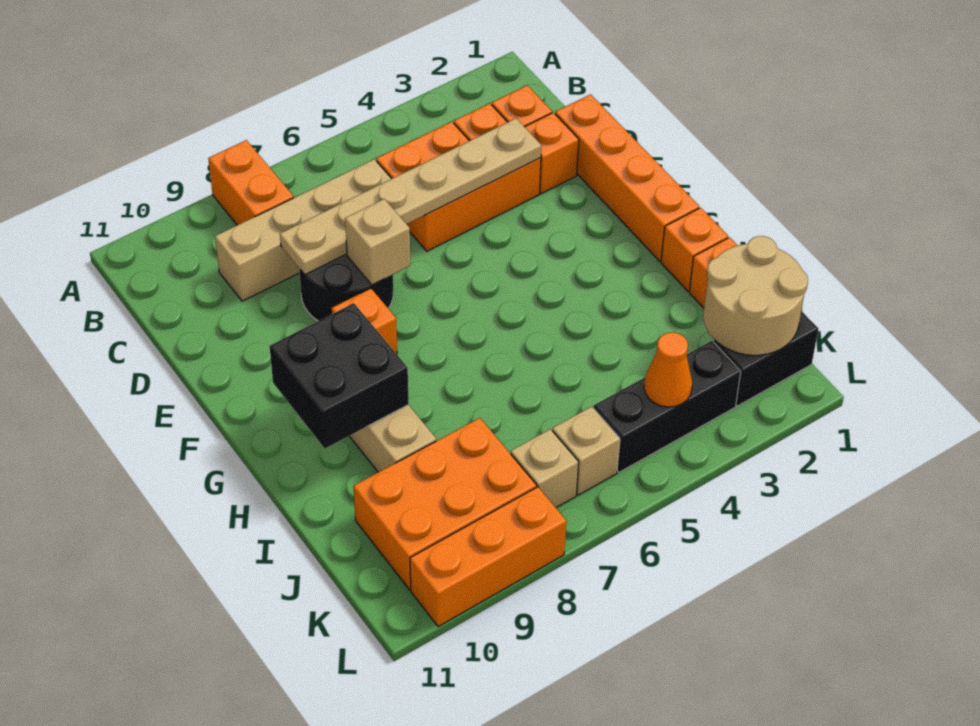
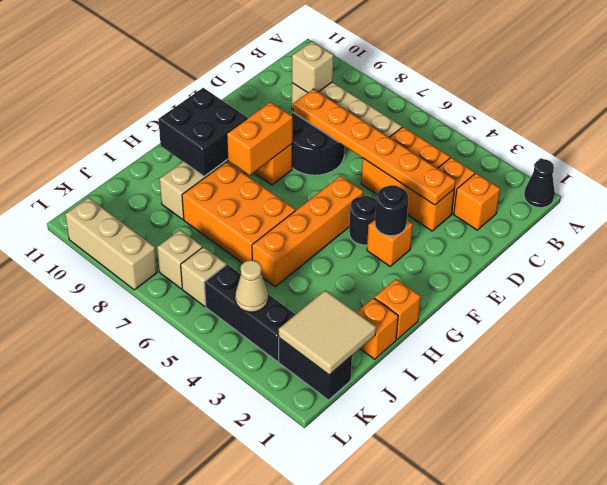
none -> black 1x1 cone [524,159,555,208]
orange 1x2 brick [208,140,294,225] -> orange 1x2 brick moved to [227,102,293,176]
orange 1x4 brick [555,94,699,261] -> orange 1x4 brick moved to [252,176,363,287]
orange 1x1 brick [525,113,579,194] -> orange 1x1 brick moved to [367,220,413,266]
tan 1x6 plate [280,118,541,274] -> orange 1x6 plate [293,89,456,205]
tan 1x1 brick [345,199,410,285] -> tan 1x1 brick moved to [292,42,334,93]
none -> black 1x1 round brick [375,185,409,236]
none -> black 1x1 round brick [349,196,376,245]
tan 2x2 round brick [703,236,808,355] -> tan 2x2 tile [279,290,376,375]
orange 2x3 brick [353,418,537,590] -> orange 2x3 brick moved to [182,162,295,263]
orange 1x1 cone [644,332,692,407] -> tan 1x1 cone [235,260,268,312]
orange 1x3 brick [410,487,566,627] -> tan 1x3 brick [65,197,157,290]

